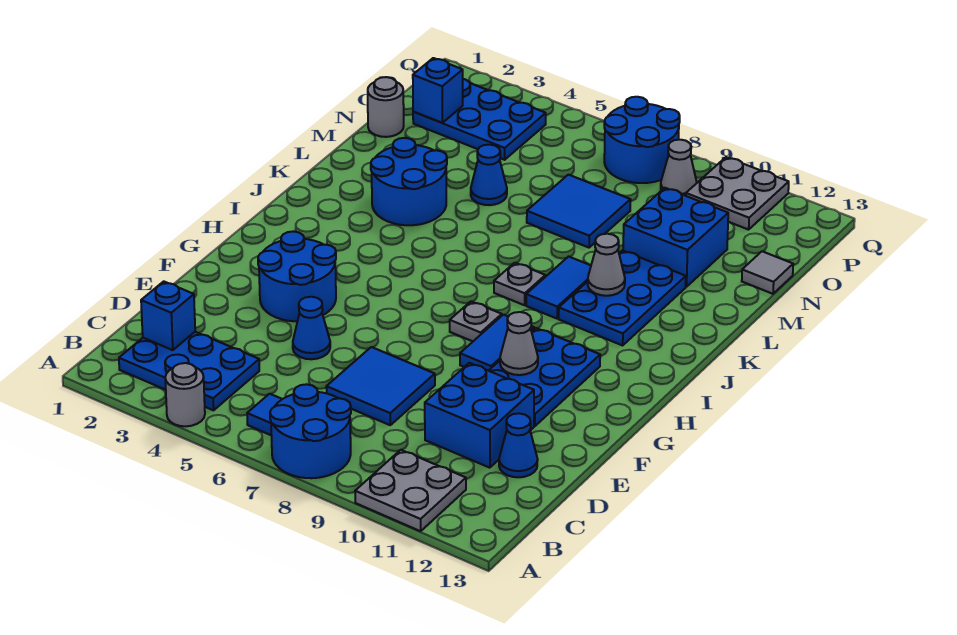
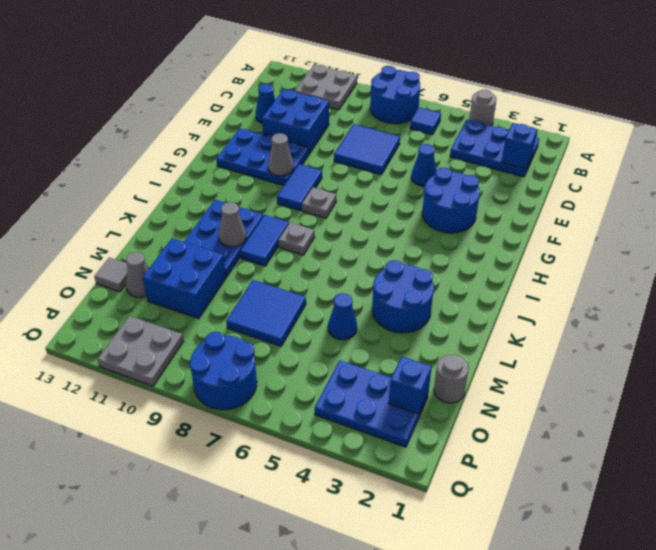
blue 2x3 plate [489,328,600,426] -> blue 2x3 plate turned to [216,128,309,186]
grey 1x1 cone [661,140,697,196] -> grey 1x1 cone moved to [126,252,148,297]

